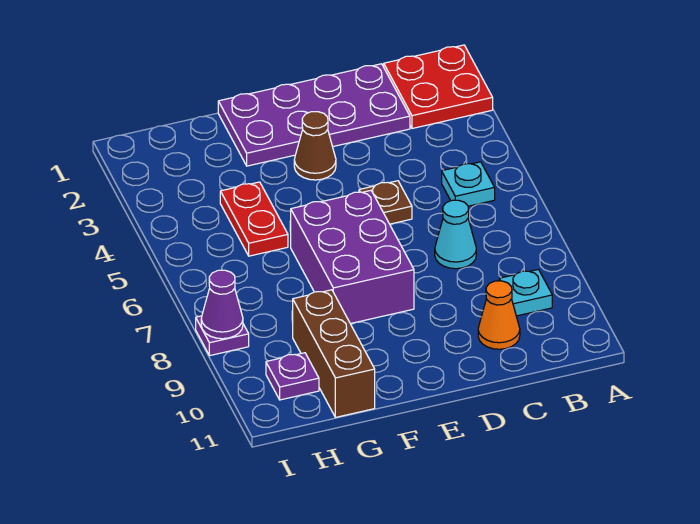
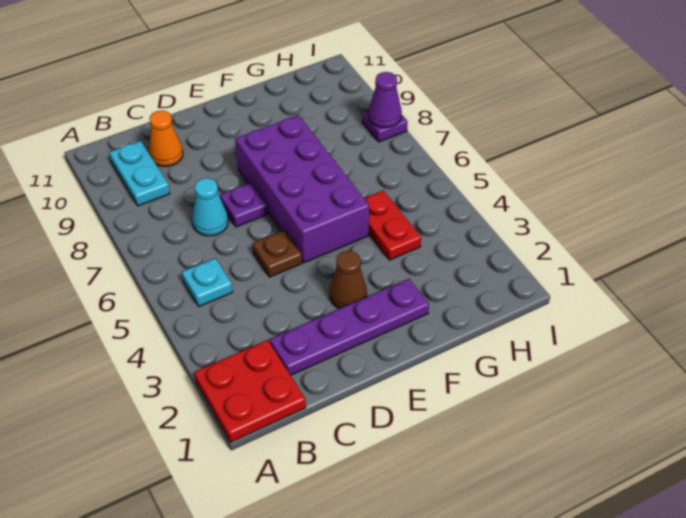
cyan 1x1 plate [499,269,552,316] -> cyan 1x2 plate [109,141,170,206]
purple 2x4 plate [218,64,410,166] -> purple 1x4 plate [270,279,429,375]
purple 2x3 brick [291,191,414,324] -> purple 2x4 brick [235,115,369,263]
brown 1x3 brick [293,290,375,417] -> none
purple 1x1 plate [266,353,319,400] -> purple 1x1 plate moved to [220,183,268,227]

